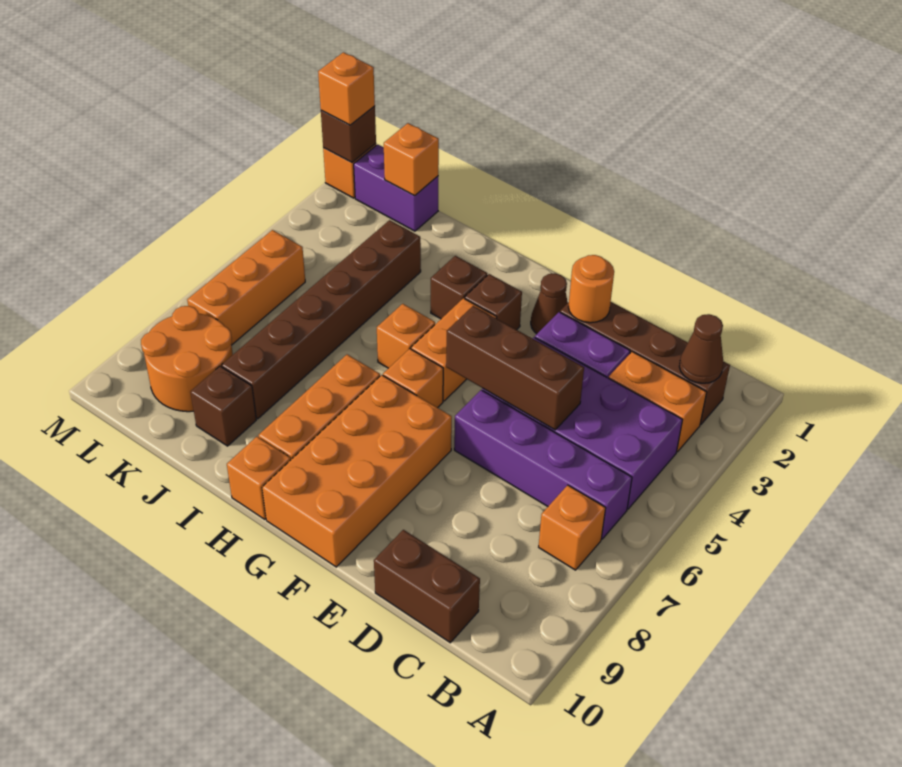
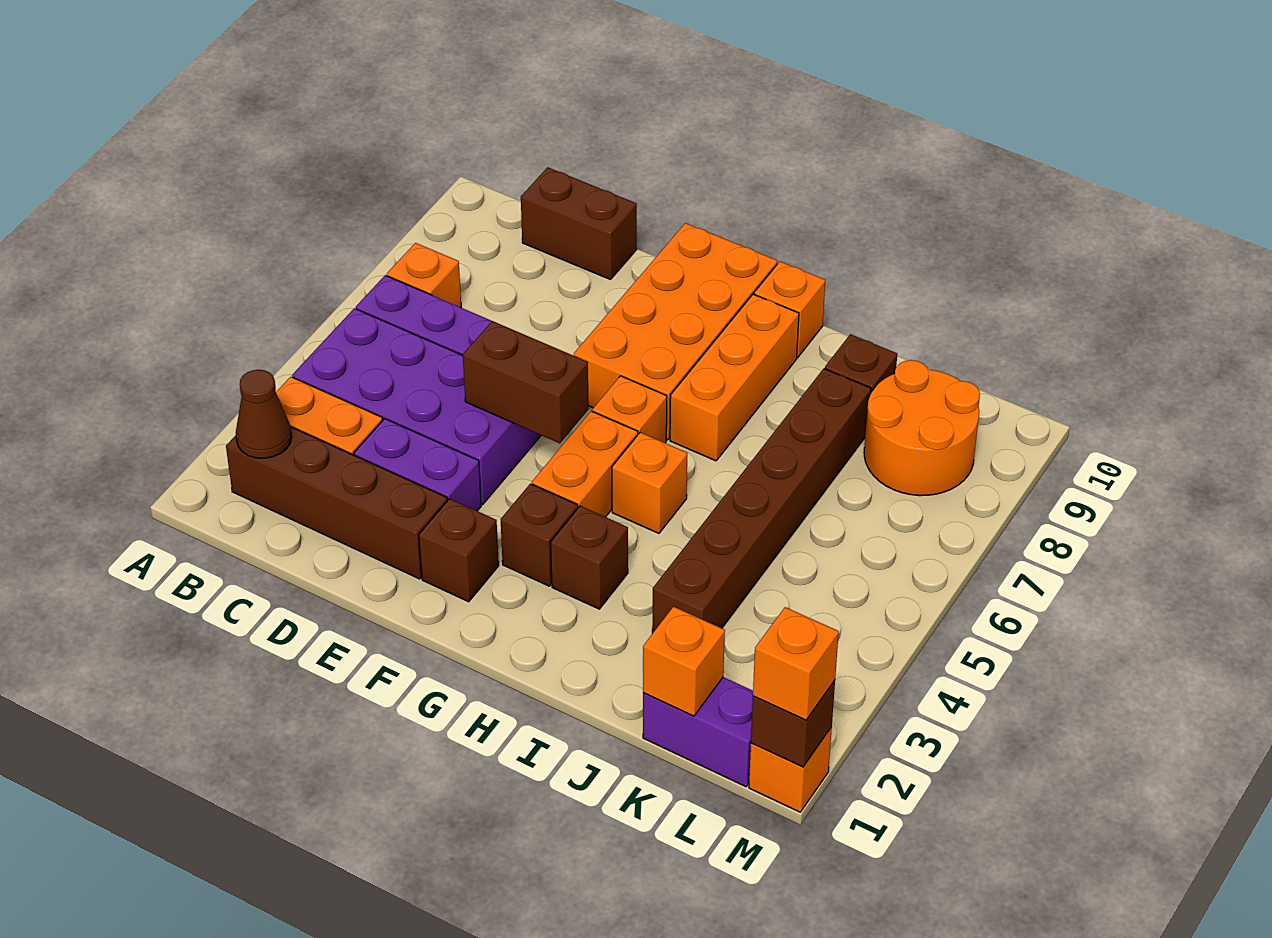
brown 1x3 brick [446,306,584,430] -> brown 1x2 brick [462,321,589,443]
orange 1x1 round brick [569,255,614,323] -> none
brown 1x1 cone [531,274,568,334] -> brown 1x1 brick [419,499,499,602]
orange 1x3 brick [187,230,305,345] -> none

